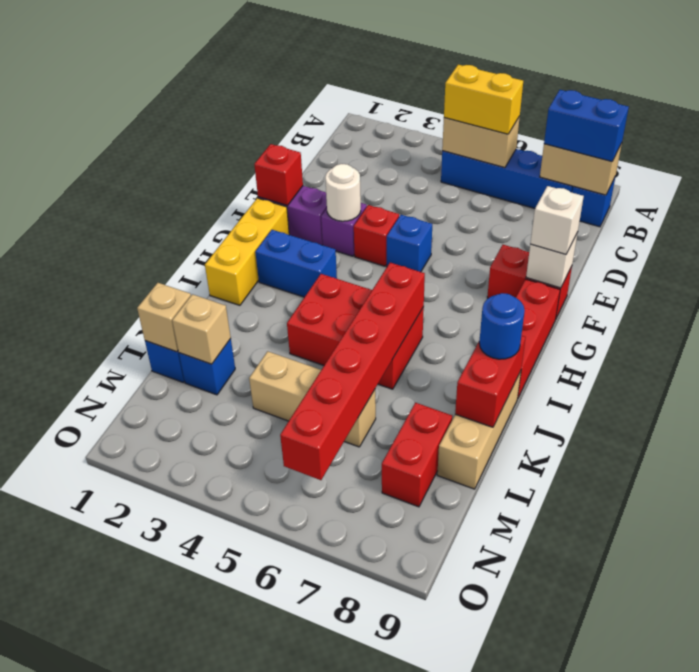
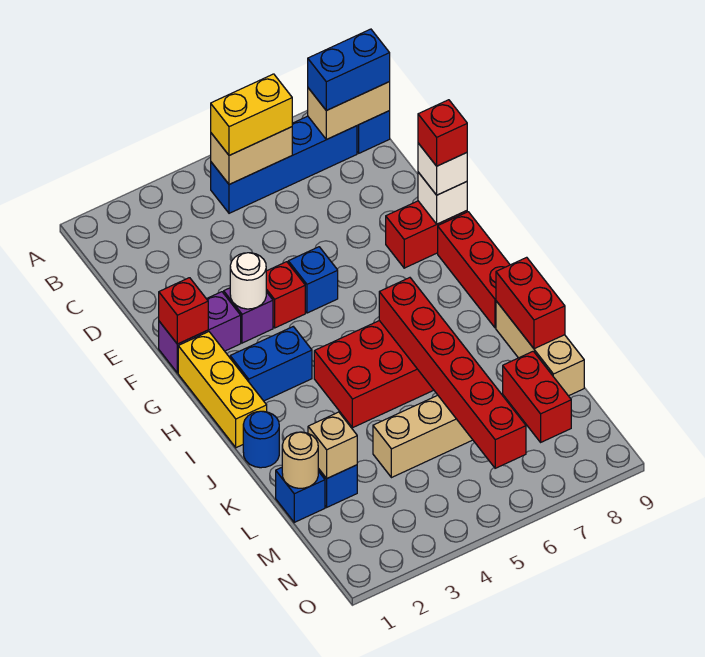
none -> red 1x1 brick [418,100,467,166]
blue 1x1 round brick [479,293,525,359] -> blue 1x1 round brick moved to [243,411,279,468]
tan 1x1 brick [137,283,191,352] -> tan 1x1 round brick [282,432,318,488]

